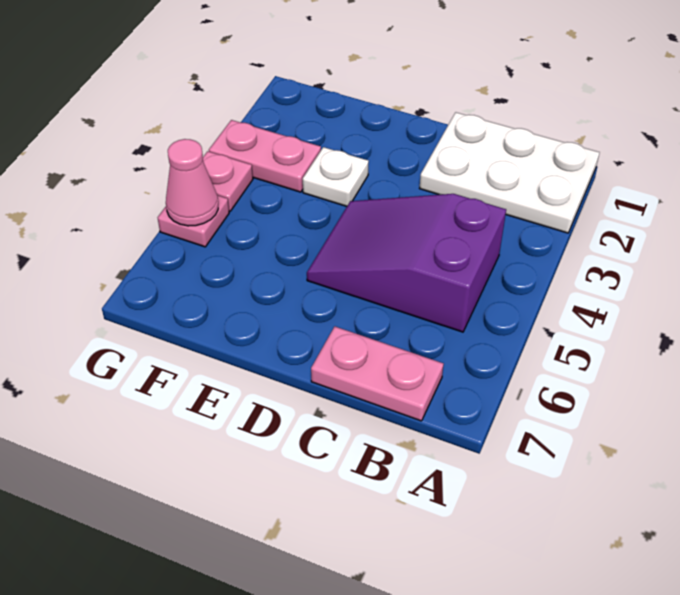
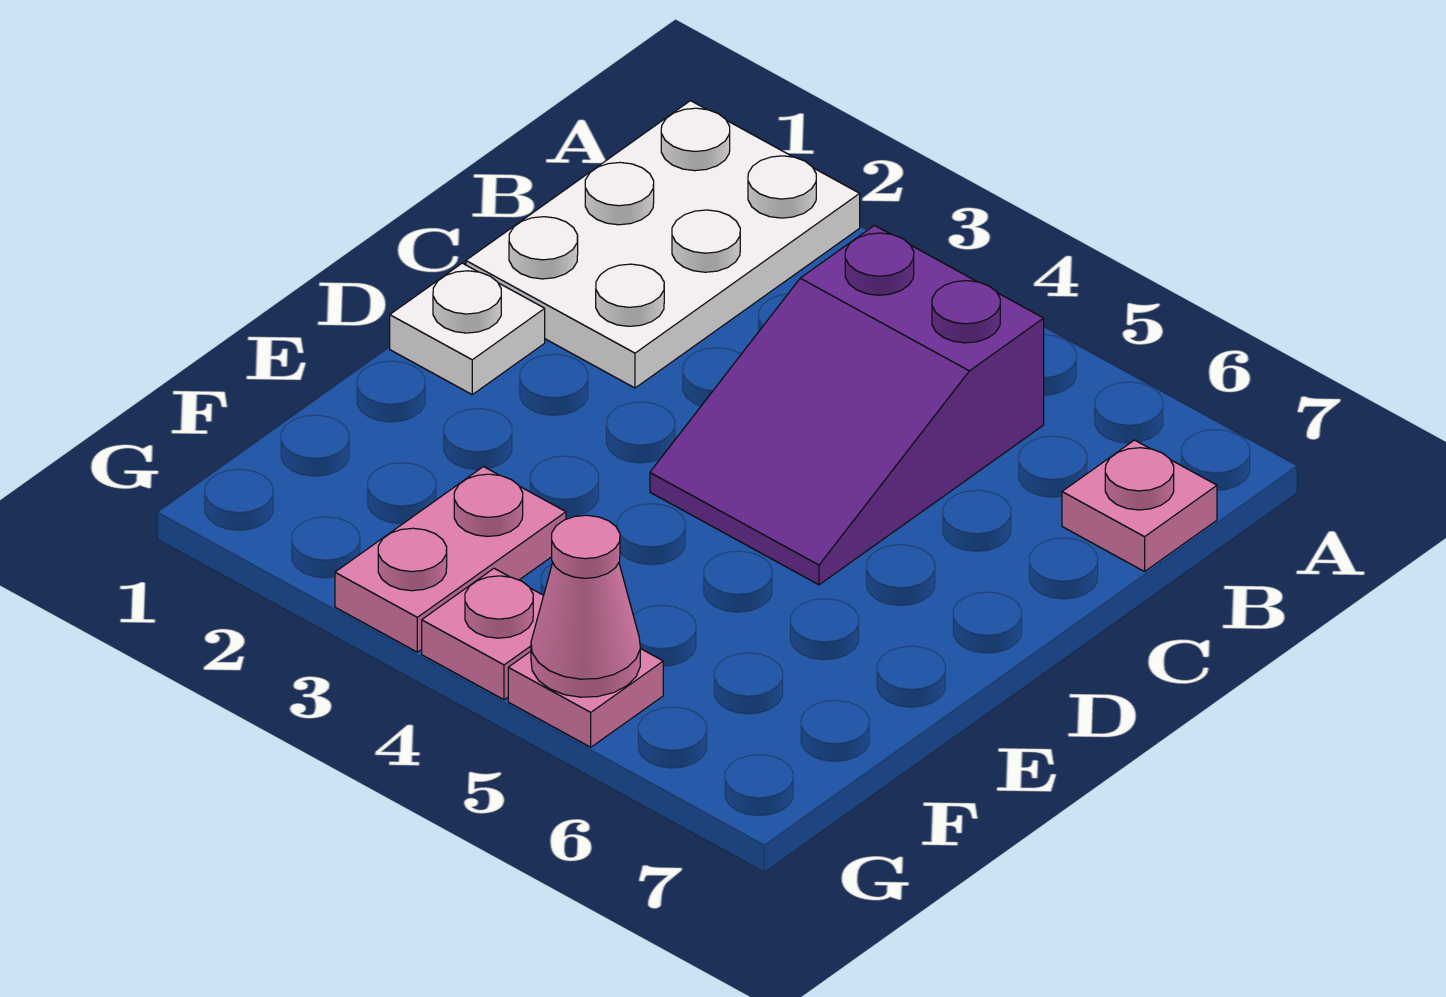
pink 1x2 plate [311,327,444,421] -> pink 1x1 plate [1062,440,1217,572]
white 1x1 plate [303,147,369,206] -> white 1x1 plate moved to [390,263,545,394]

